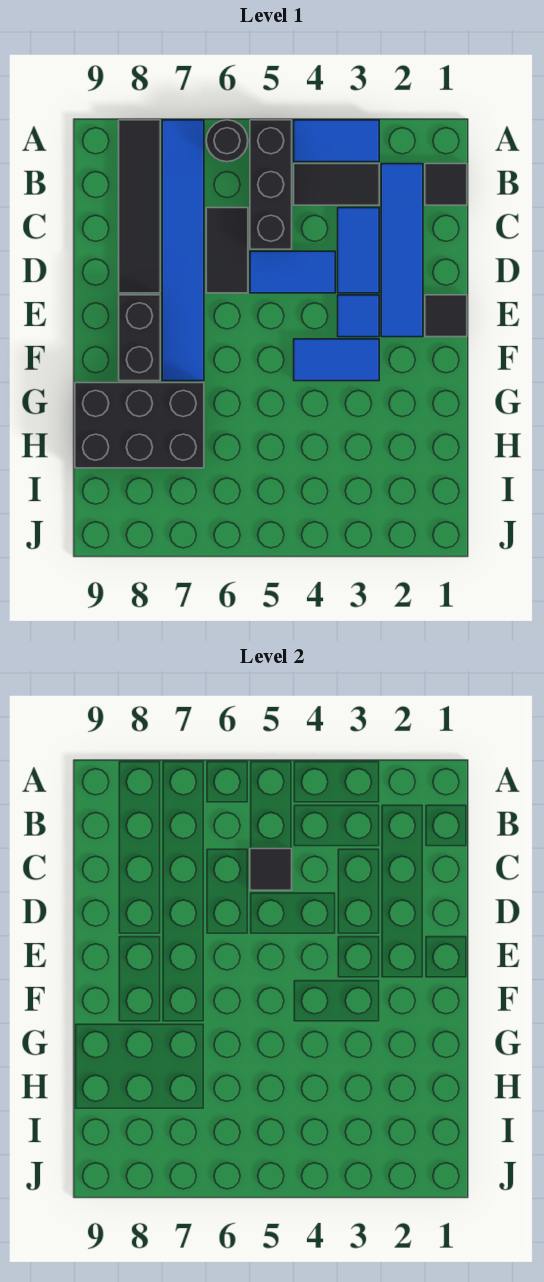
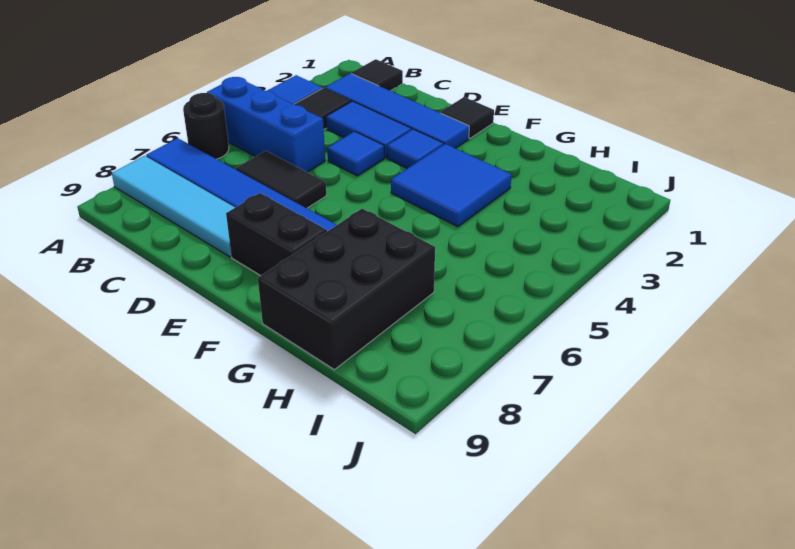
black 1x3 brick [250,120,292,249] -> blue 1x3 brick [207,77,325,172]
black 1x4 tile [119,120,160,293] -> cyan 1x4 tile [112,156,235,257]
black 1x1 tile [250,849,292,890] -> none
blue 1x2 tile [250,251,335,293] -> blue 1x1 tile [327,131,384,176]
blue 1x2 tile [294,339,379,381] -> blue 2x2 tile [391,144,512,227]

